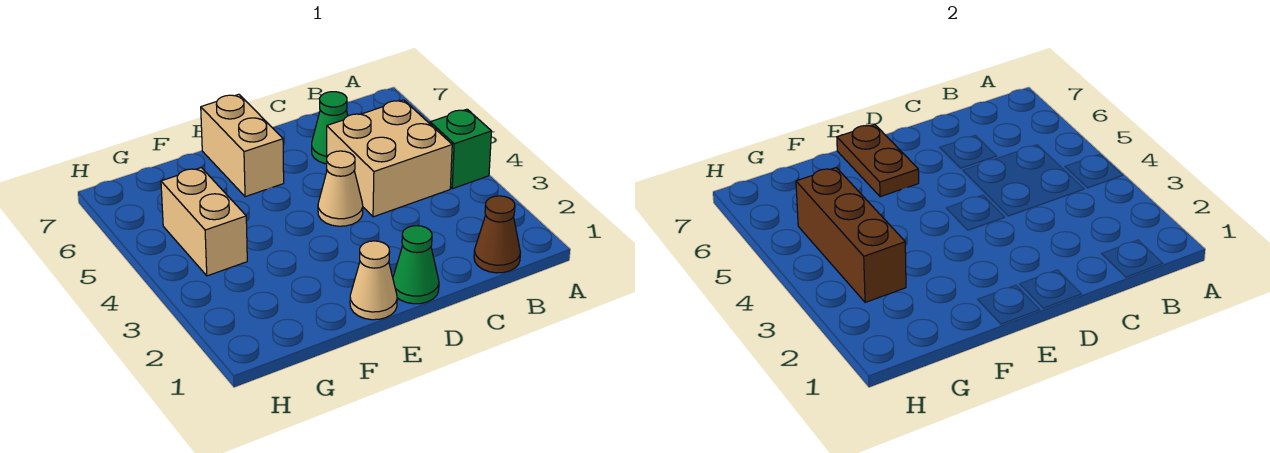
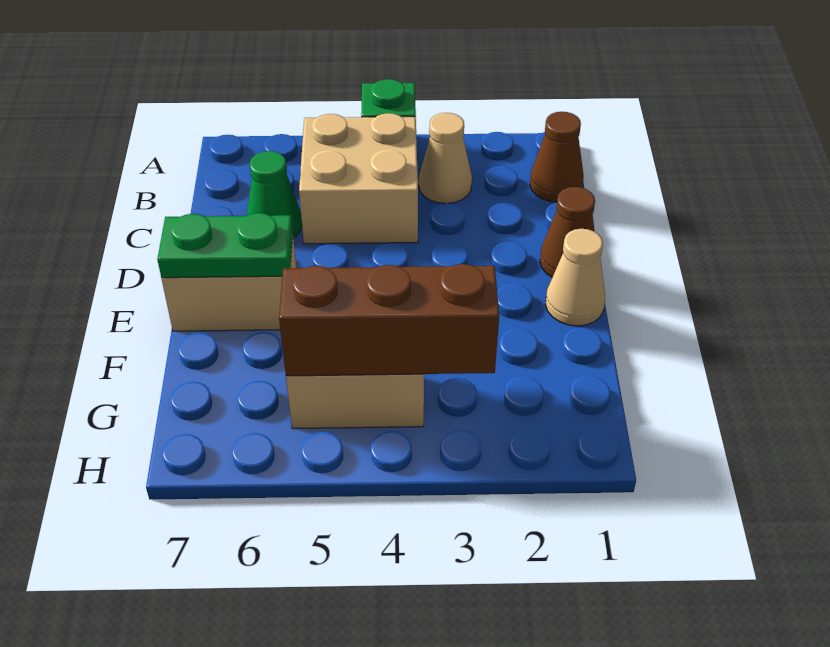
green 1x1 cone [393,226,439,304] -> brown 1x1 cone [540,187,595,277]
tan 1x1 cone [318,151,363,226] -> tan 1x1 cone moved to [419,113,472,204]
brown 1x2 plate [837,124,919,197] -> green 1x2 plate [157,213,293,278]

